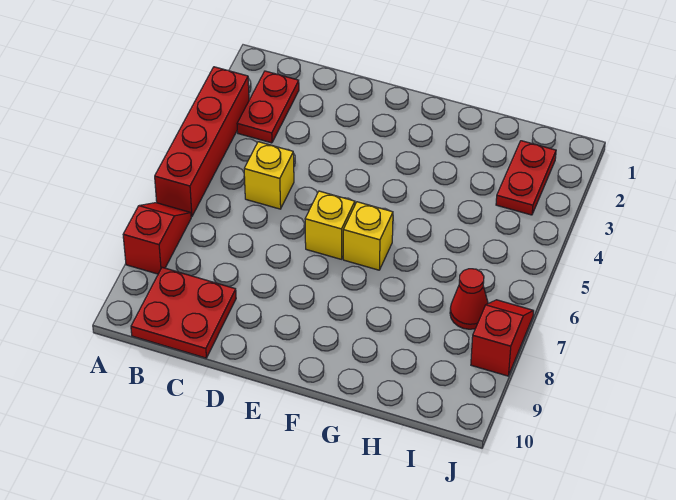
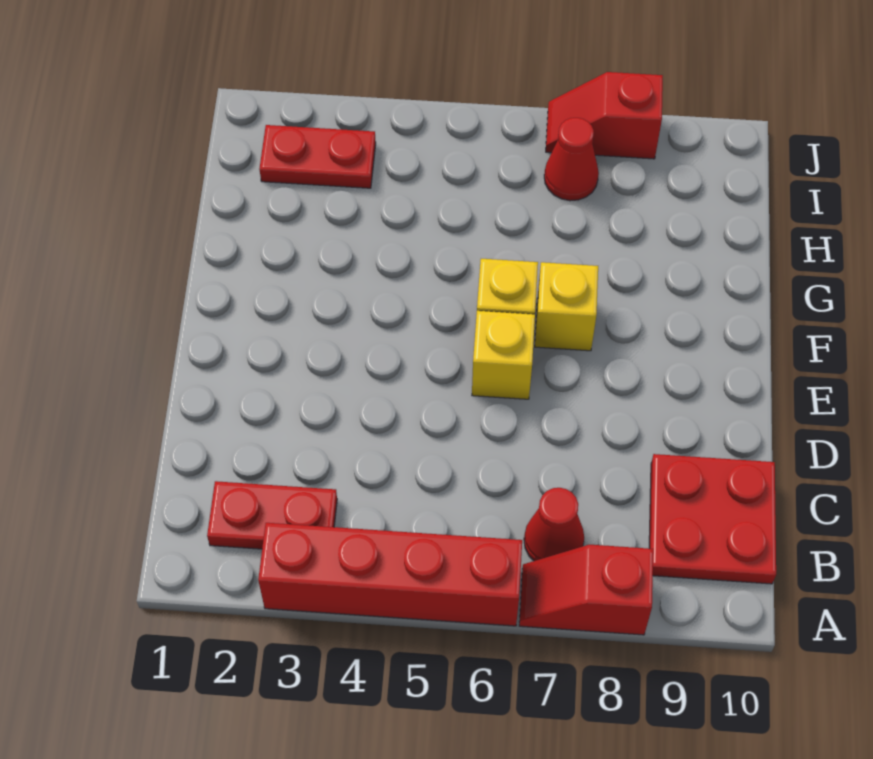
none -> red 1x1 cone [524,488,584,561]
yellow 1x1 brick [244,142,294,209] -> yellow 1x1 brick moved to [535,262,598,351]

